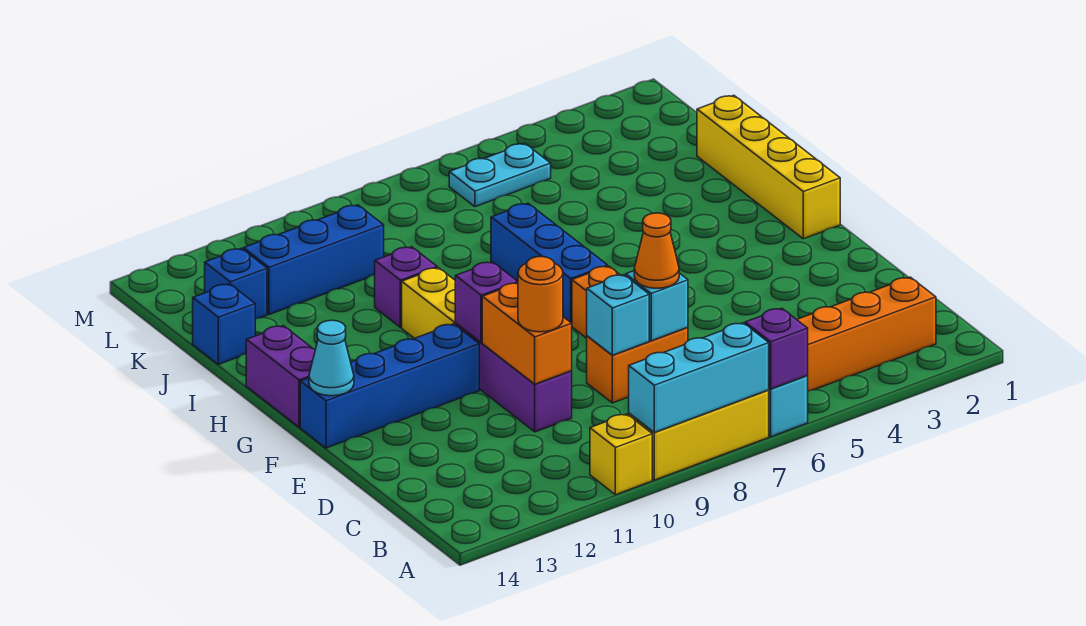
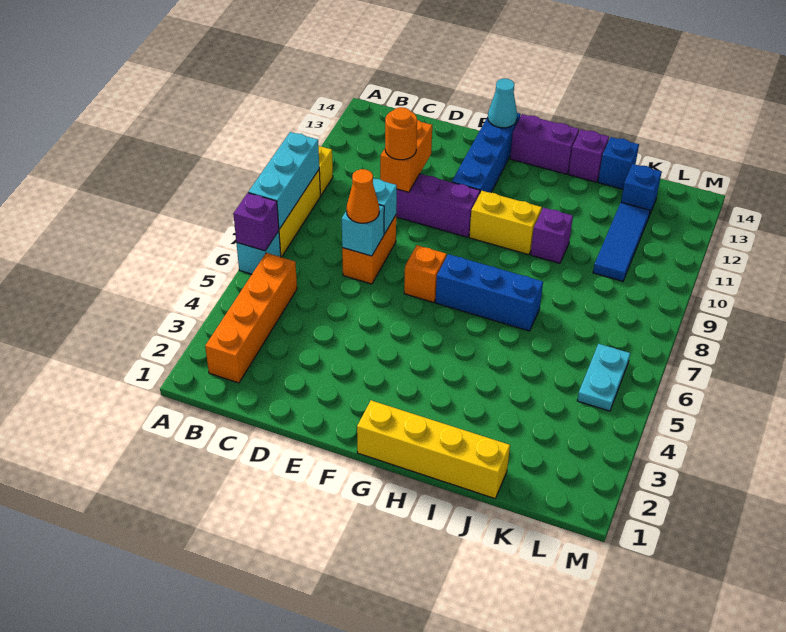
orange 1x2 brick [482,283,572,384] -> orange 1x2 brick turned to [380,120,432,192]
purple 1x1 brick [455,262,518,342] -> purple 1x1 brick moved to [568,129,609,182]
blue 1x3 brick [243,205,384,315] -> blue 1x3 tile [593,203,650,281]

